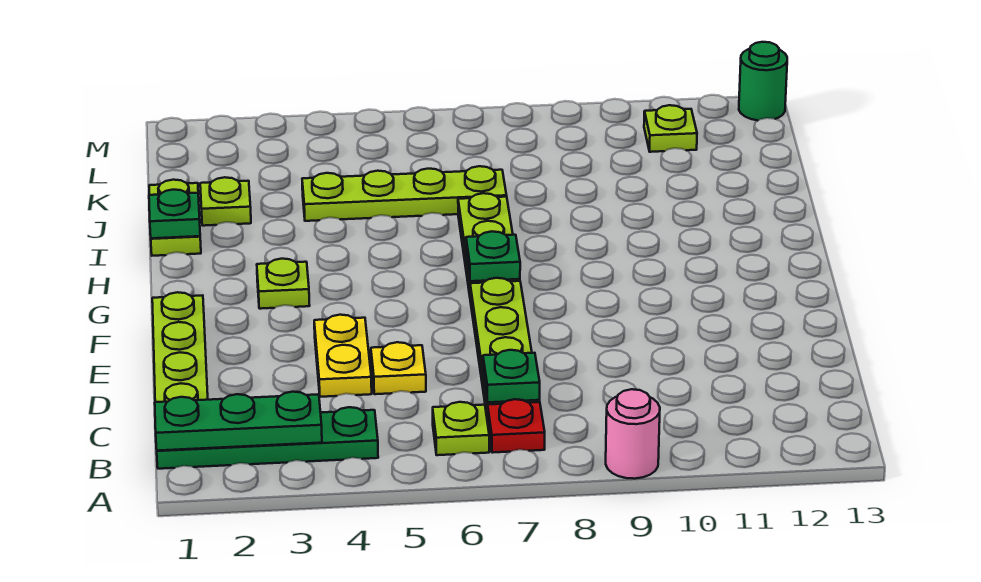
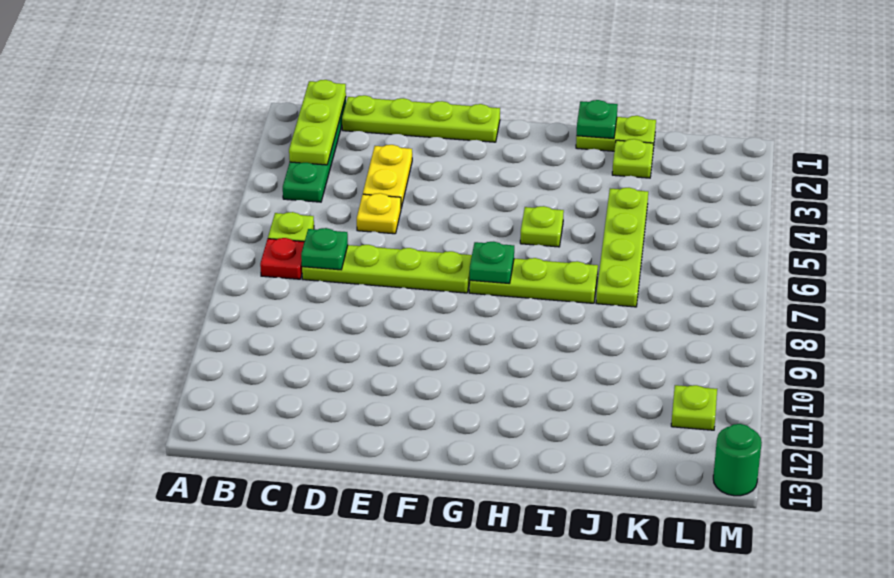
pink 1x1 round brick [606,389,660,479] -> none
green 1x3 plate [155,392,322,451] -> lime 1x3 plate [289,80,346,165]
yellow 1x2 plate [314,315,372,397] -> yellow 1x2 plate turned to [363,145,412,208]
lime 1x1 plate [257,259,310,309] -> lime 1x1 plate moved to [520,206,564,247]

